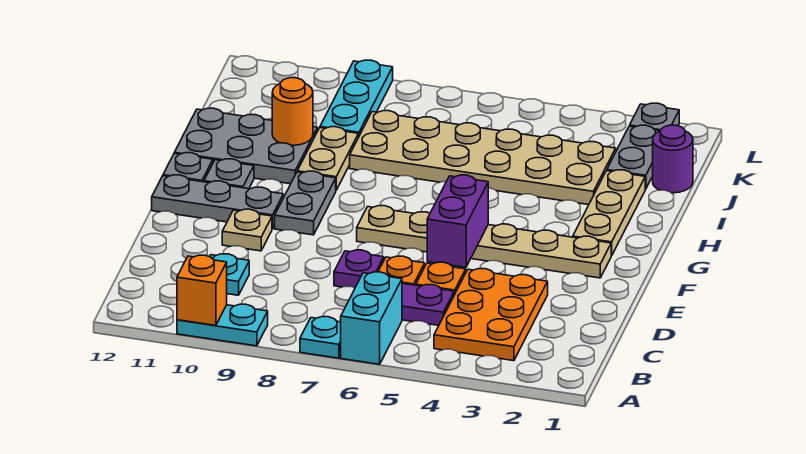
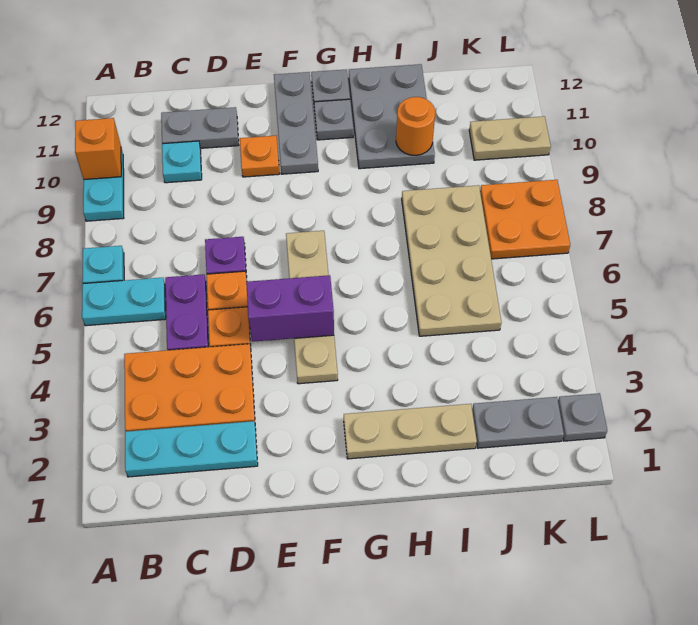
cyan 1x2 brick [341,272,402,364] -> cyan 1x2 plate [82,278,166,326]
tan 1x1 plate [222,209,272,251] -> orange 1x1 plate [240,136,279,177]
tan 1x6 plate [357,206,612,278] -> tan 1x4 plate [286,231,338,384]
grey 1x2 plate [275,171,336,235] -> grey 1x2 plate moved to [161,107,239,148]
tan 1x2 plate [297,127,359,190] -> tan 1x2 plate moved to [469,116,551,160]
tan 2x6 plate [350,111,616,205] -> tan 2x4 plate [402,185,501,336]
purple 1x1 round brick [653,125,693,193] -> none
cyan 1x3 plate [320,60,393,136] -> cyan 1x3 plate moved to [125,421,258,477]
none -> orange 2x2 plate [480,180,570,259]

